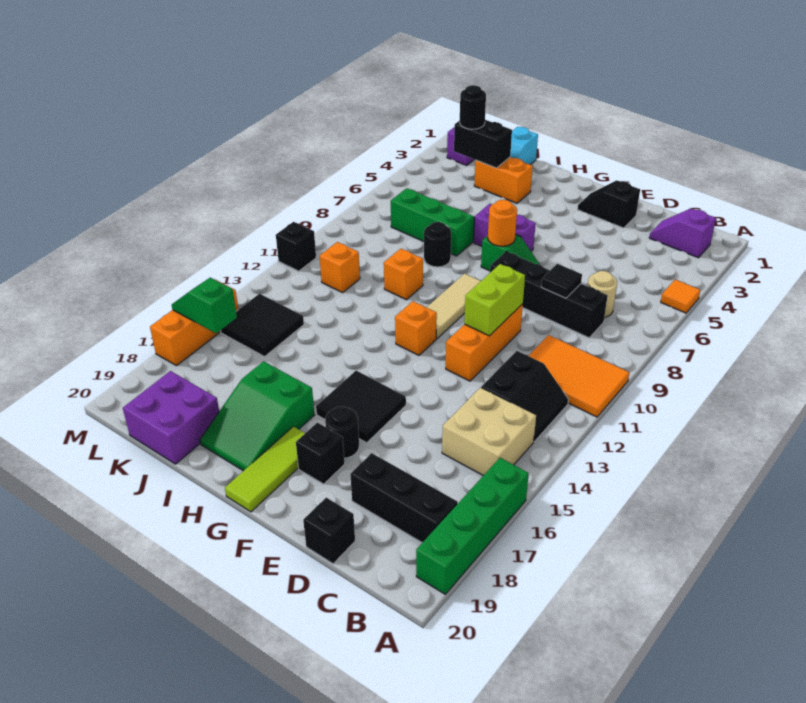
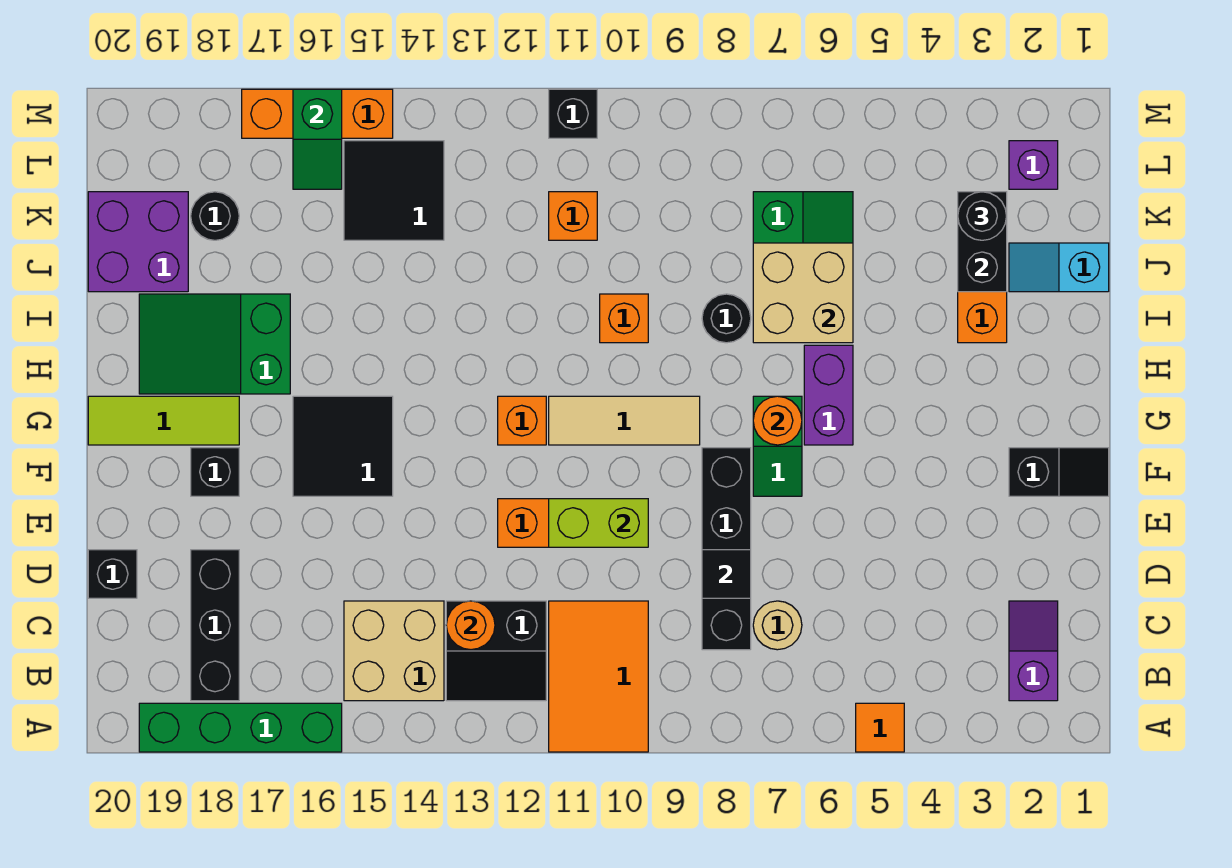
none -> orange 1x1 round brick [446,601,495,650]
black 1x2 slope [578,181,640,228] -> black 1x2 slope turned to [1009,448,1109,496]
black 1x1 round brick [325,406,359,458] -> black 1x1 round brick moved to [191,192,239,240]
none -> tan 2x2 brick [753,243,853,343]
green 1x2 slope [172,278,237,333] -> green 1x2 slope turned to [293,89,342,189]

